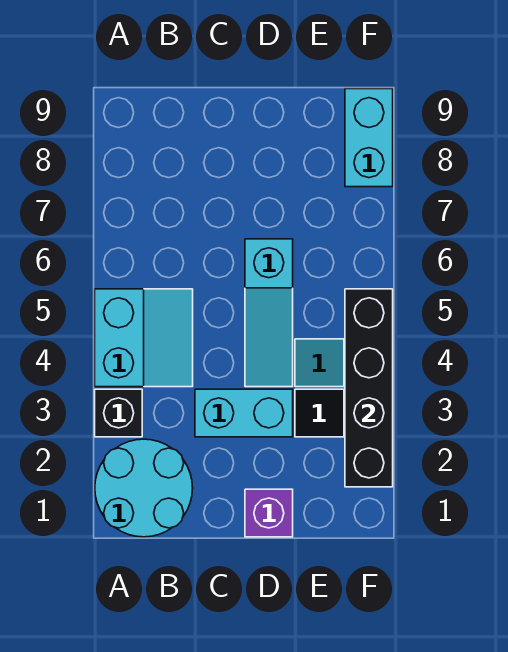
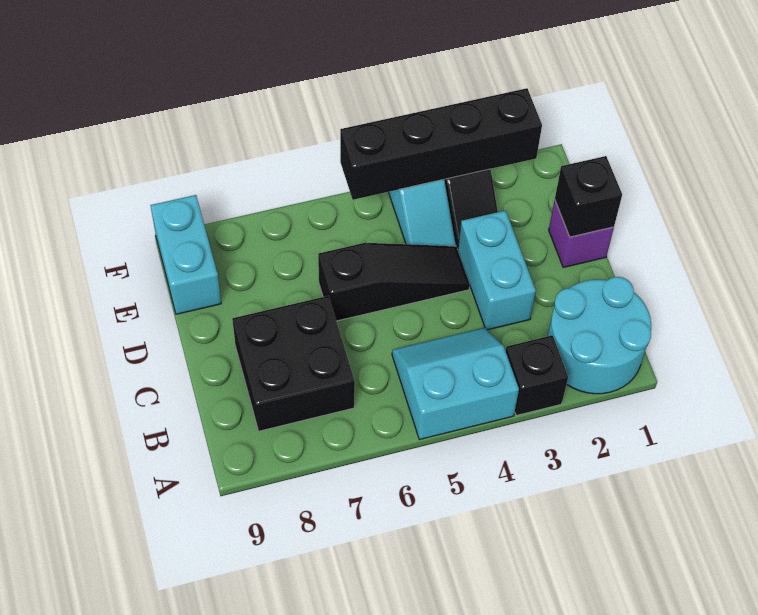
none -> black 2x2 brick [232,296,355,431]
none -> black 1x1 brick [555,156,622,237]
cyan 1x3 slope [245,239,293,387] -> black 1x3 slope [318,243,470,321]
cyan 1x2 brick [345,89,393,187] -> cyan 1x2 brick turned to [150,195,221,314]

